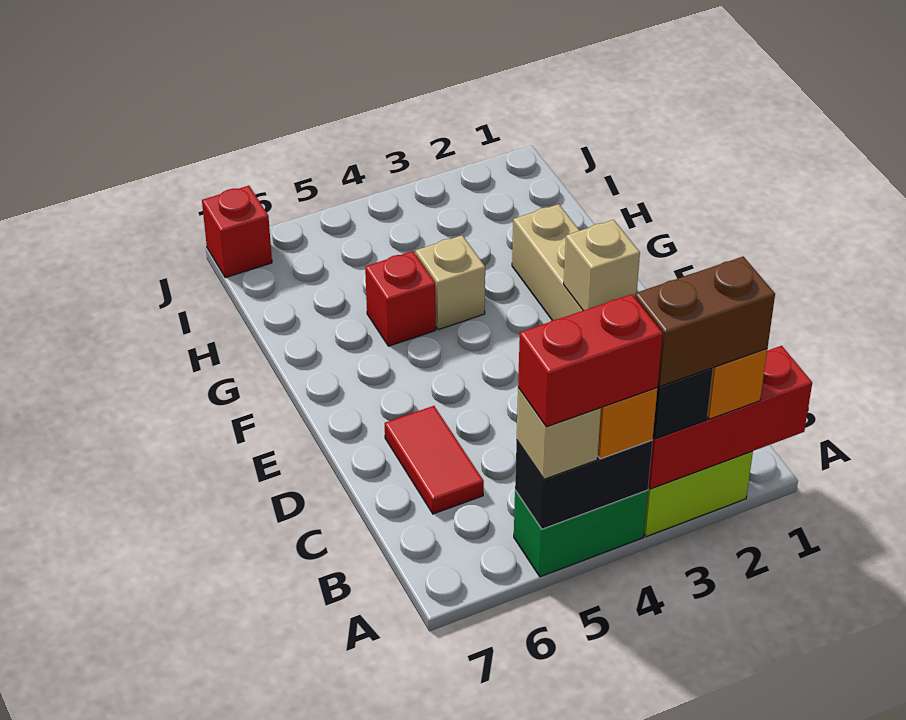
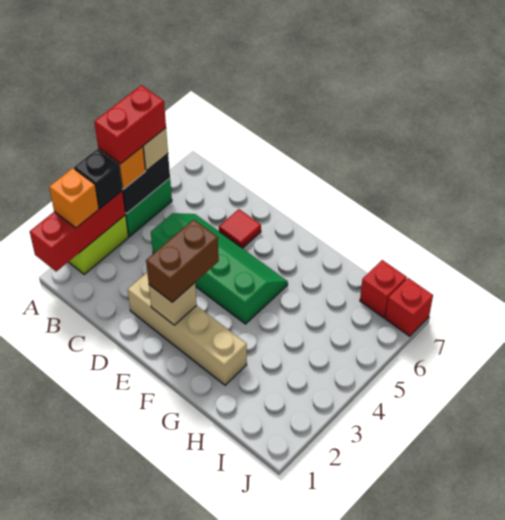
brown 1x2 brick [635,256,775,386] -> brown 1x2 brick moved to [146,220,219,302]
none -> green 2x4 slope [151,213,288,324]
red 1x2 tile [385,406,484,514] -> red 1x1 tile [219,209,261,248]
tan 1x1 brick [415,235,485,330] -> none
red 1x1 brick [365,251,436,346] -> red 1x1 brick moved to [360,260,407,318]

